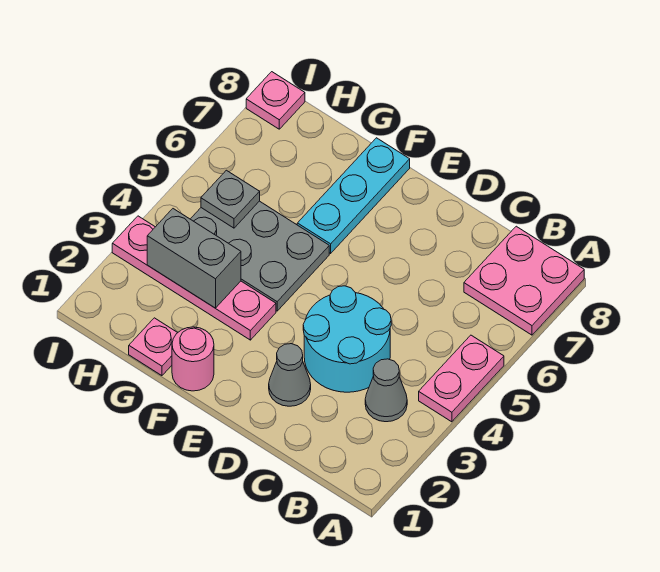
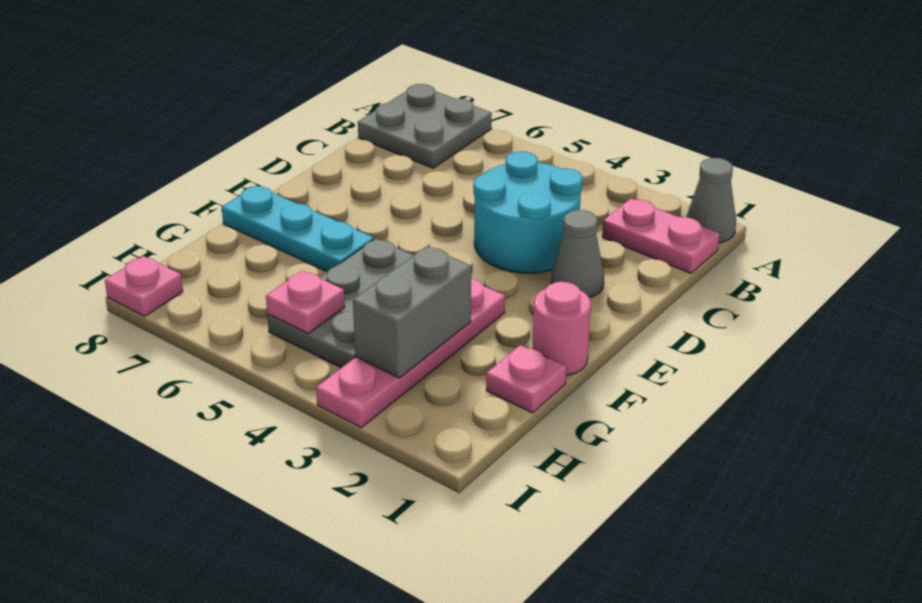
pink 1x2 plate [419,335,504,422] -> pink 1x2 plate moved to [602,199,720,273]
pink 2x2 plate [464,226,584,335] -> grey 2x2 plate [358,84,492,168]
grey 1x1 cone [365,359,407,422] -> grey 1x1 cone moved to [686,158,736,243]
grey 1x1 plate [201,170,260,228] -> pink 1x1 plate [266,270,345,333]

